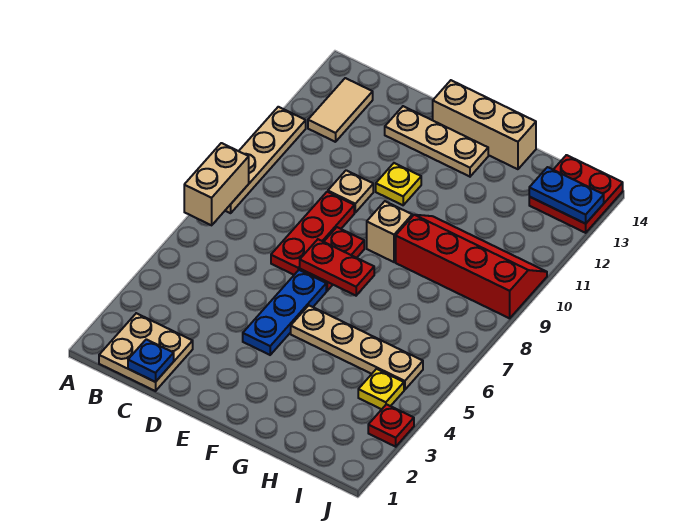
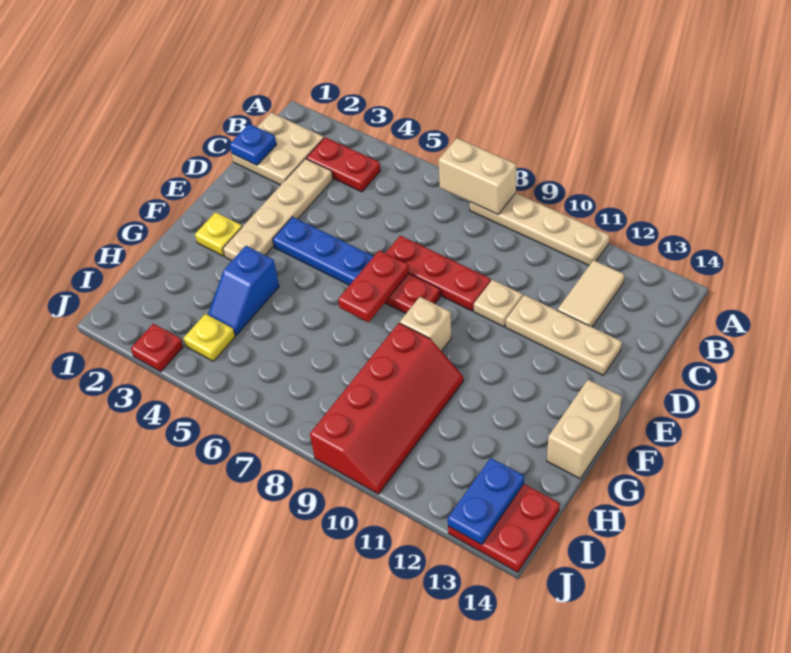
none -> red 1x2 plate [306,137,380,192]
tan 1x2 tile [308,78,373,142] -> tan 1x2 tile turned to [558,260,624,327]
tan 1x3 plate [385,106,488,177] -> tan 1x3 plate turned to [506,295,622,375]
yellow 1x1 plate [376,163,421,205] -> yellow 1x1 plate moved to [195,212,242,256]
tan 1x3 brick [433,80,536,169] -> tan 1x2 brick [547,380,622,479]
tan 1x4 plate [291,306,423,390] -> tan 1x4 plate moved to [223,159,333,261]
none -> blue 1x2 slope [208,246,279,335]

